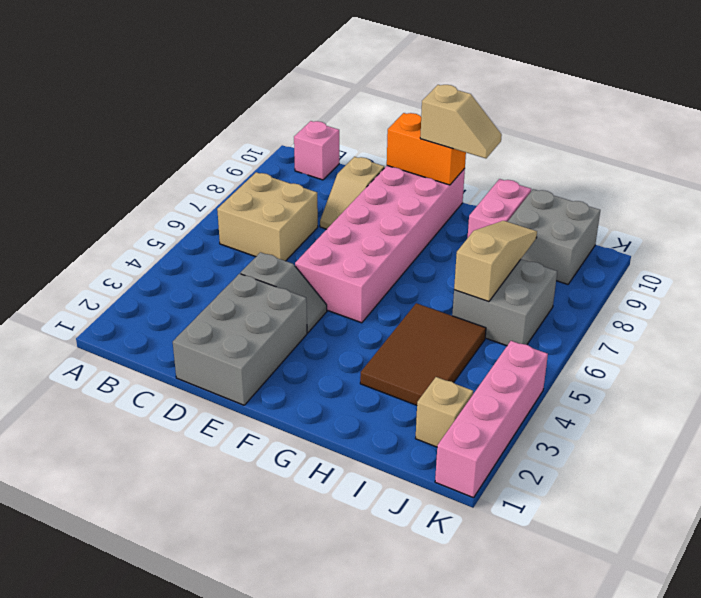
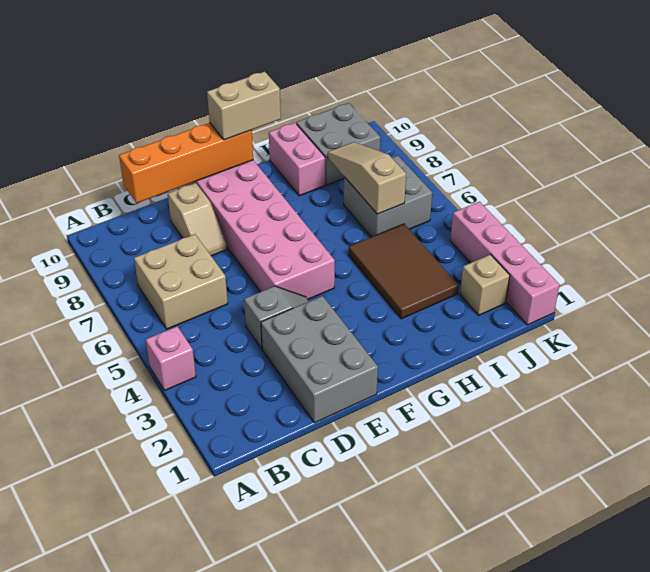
pink 1x1 brick [294,121,339,180] -> pink 1x1 brick moved to [146,326,196,390]
orange 1x2 brick [387,113,466,185] -> orange 1x4 brick [119,123,253,203]
tan 1x2 slope [420,85,502,158] -> tan 1x2 brick [207,71,281,140]

